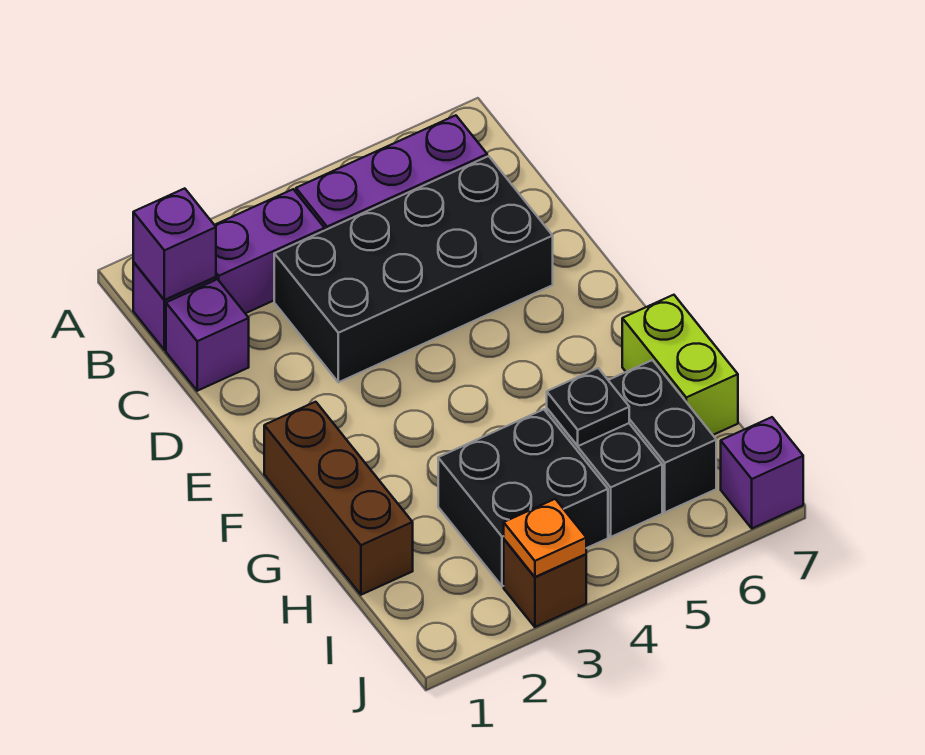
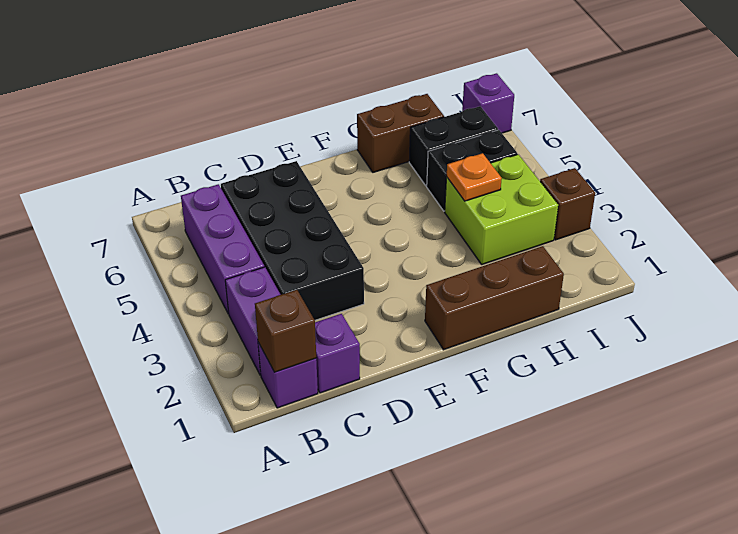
purple 1x1 brick [133,188,216,300] -> brown 1x1 brick [255,290,316,372]
lime 1x2 brick [622,295,738,435] -> brown 1x2 brick [357,94,444,172]
black 2x2 brick [438,409,608,586] -> lime 2x2 brick [445,154,558,264]
black 1x1 plate [547,368,629,446] -> none
orange 1x1 plate [504,499,586,577] -> orange 1x1 plate moved to [447,153,502,201]

